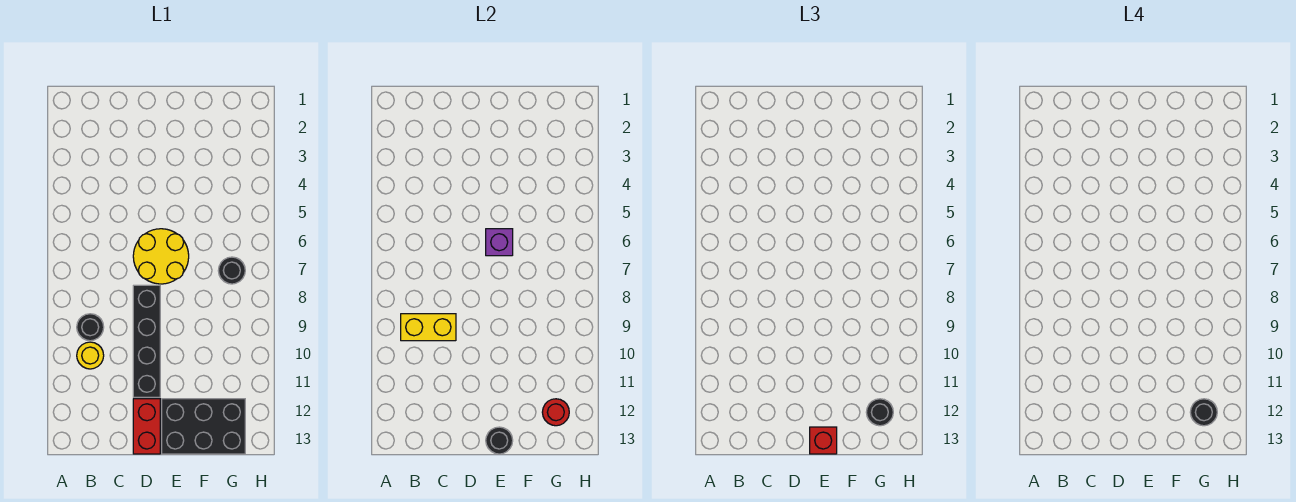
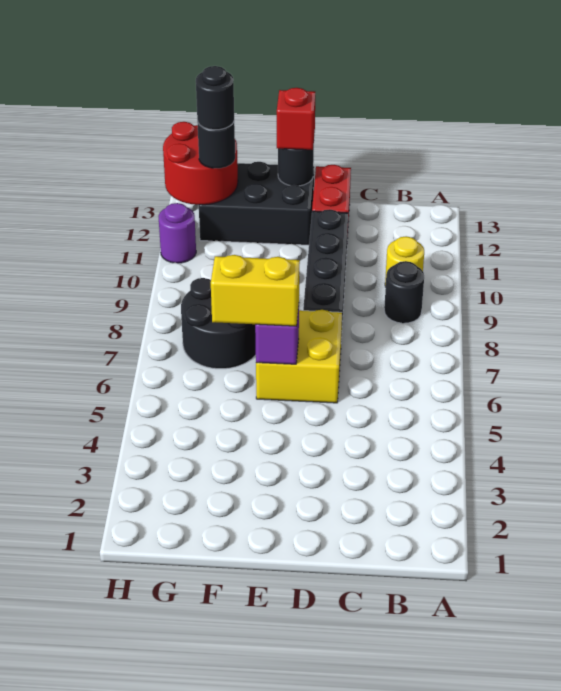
yellow 1x2 brick [401,314,456,341] -> yellow 1x2 brick moved to [211,255,300,326]
yellow 2x2 round brick [133,229,189,284] -> yellow 2x2 brick [256,310,342,403]
black 1x1 round brick [218,257,245,284] -> black 2x2 round brick [181,278,256,369]
red 1x1 round brick [542,399,569,426] -> red 2x2 round brick [163,122,238,205]
none -> purple 1x1 round brick [159,203,196,263]

